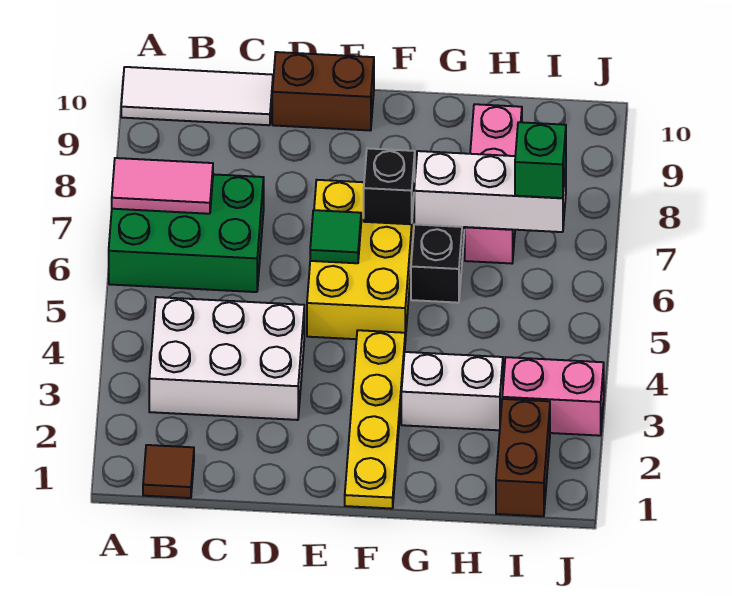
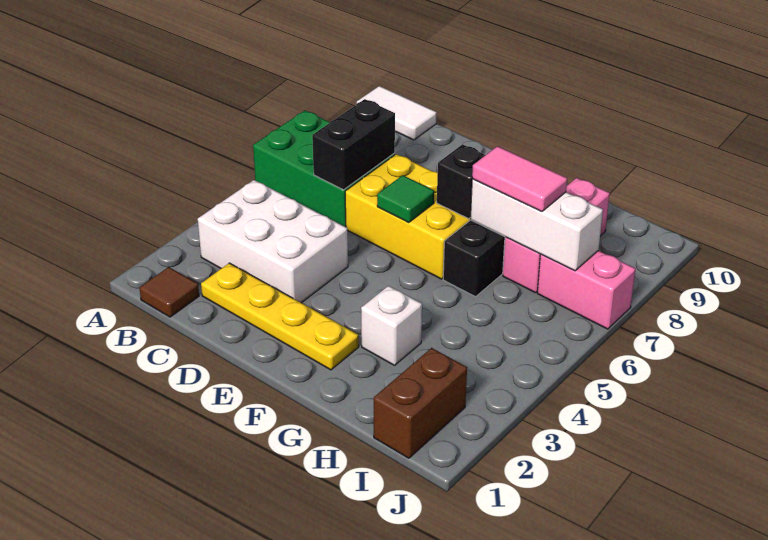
pink 1x2 tile [112,158,213,214] -> pink 1x2 tile moved to [472,146,567,211]
white 1x3 tile [121,67,273,125] -> white 1x2 tile [357,86,437,140]
none -> black 1x2 brick [312,99,395,190]
brown 1x2 brick [272,52,374,131] -> none
yellow 2x3 brick [307,180,414,340] -> yellow 2x3 brick turned to [345,154,470,279]
yellow 1x4 plate [345,330,405,509] -> yellow 1x4 plate turned to [201,263,359,370]
white 1x2 brick [401,352,503,430] -> white 1x1 brick [361,286,422,365]
pink 1x2 brick [502,357,604,436] -> pink 1x2 brick moved to [537,251,635,329]
green 1x1 brick [515,122,566,198] -> none

